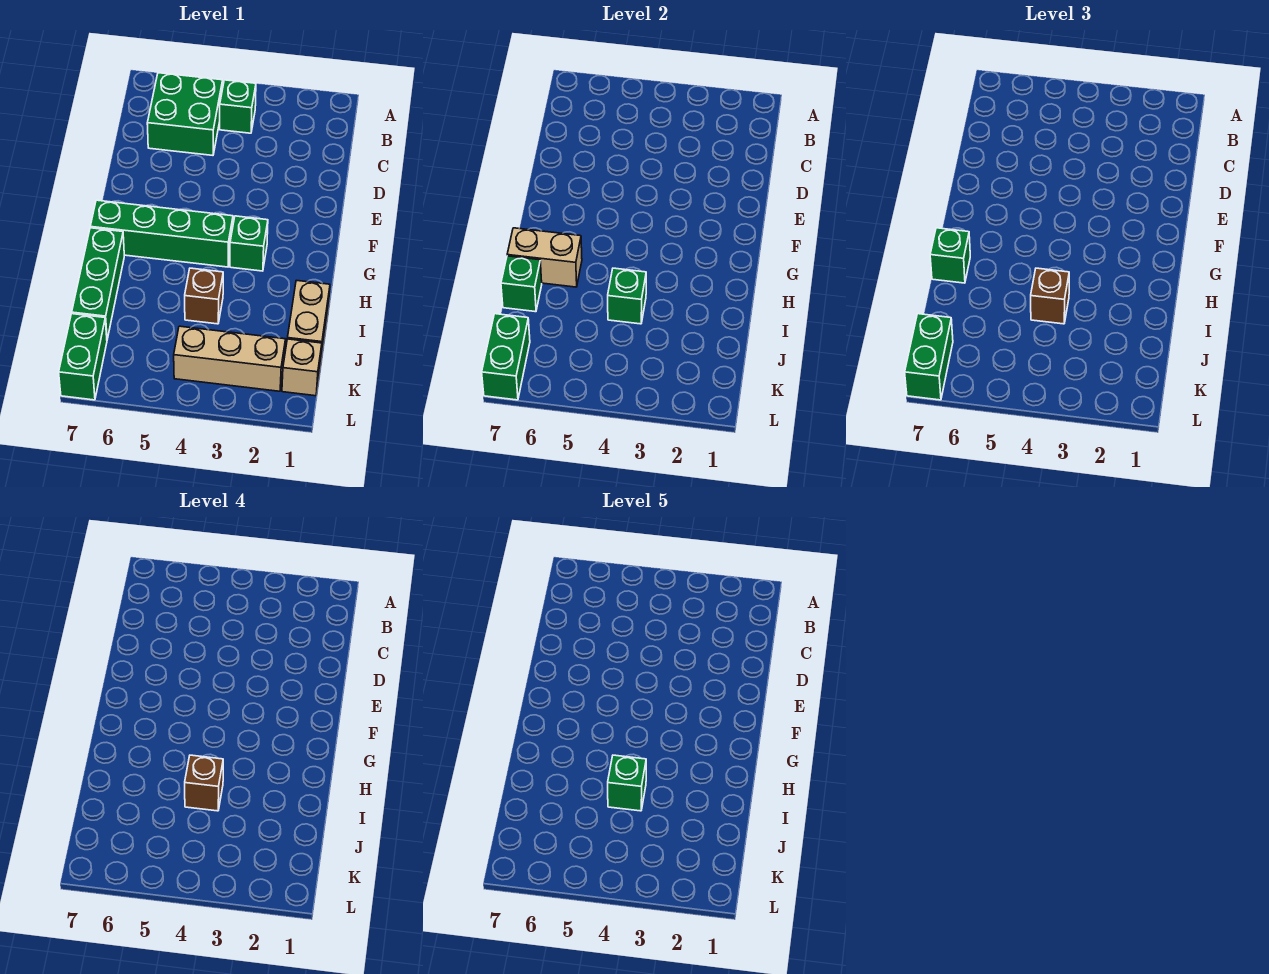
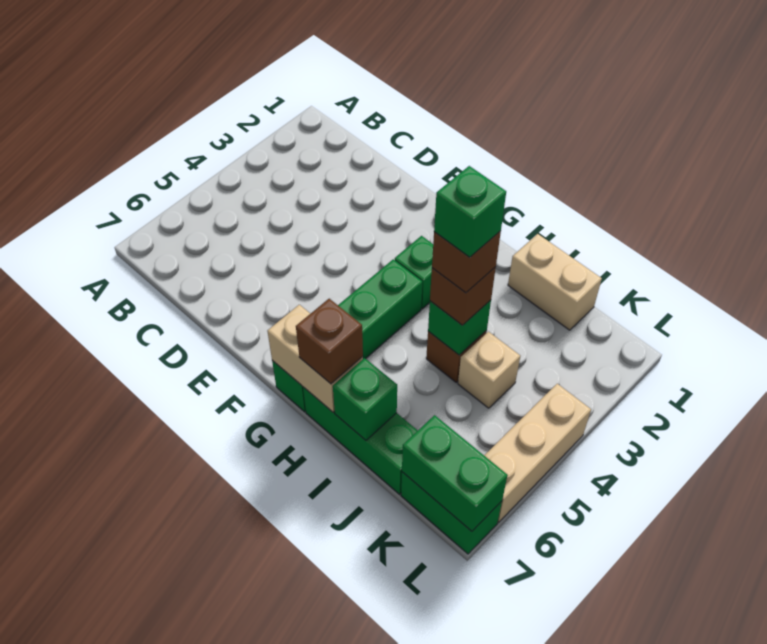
green 1x1 brick [220,80,256,133] -> none
green 2x2 brick [147,73,223,155] -> none
tan 1x2 brick [507,228,582,287] -> tan 1x2 brick turned to [267,305,363,412]
green 1x1 brick [930,228,970,283] -> brown 1x1 brick [296,299,363,384]
tan 1x1 brick [282,339,322,396] -> tan 1x1 brick moved to [458,332,520,408]
tan 1x3 brick [174,326,286,391] -> tan 1x3 brick moved to [484,384,591,522]
green 1x2 brick [905,314,953,400] -> none

